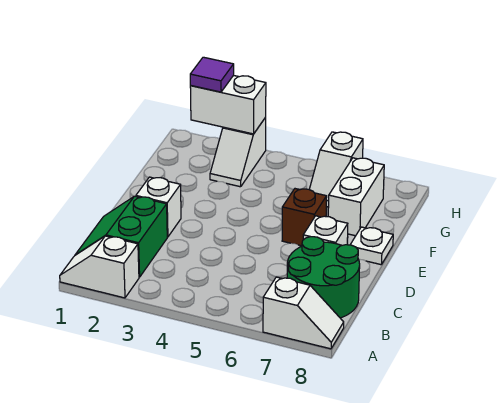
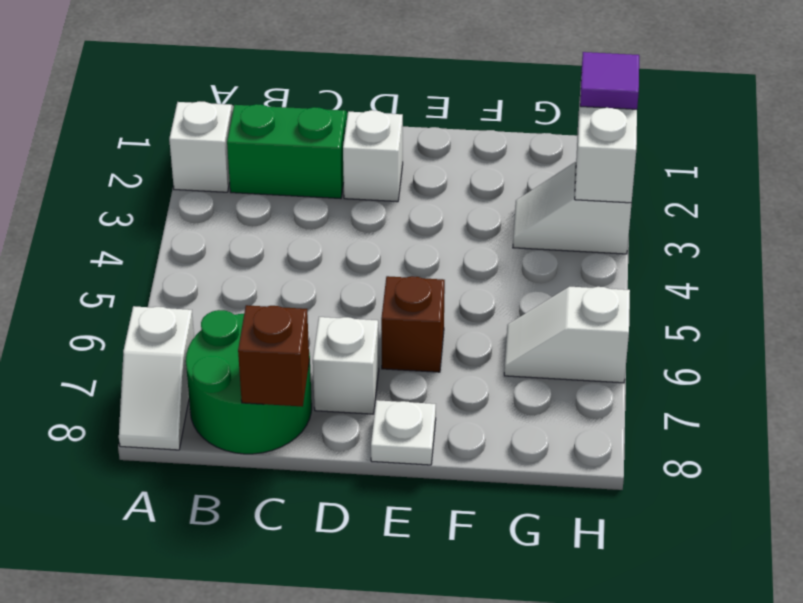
none -> brown 1x1 brick [238,305,309,407]
white 1x2 brick [328,158,384,236] -> none

